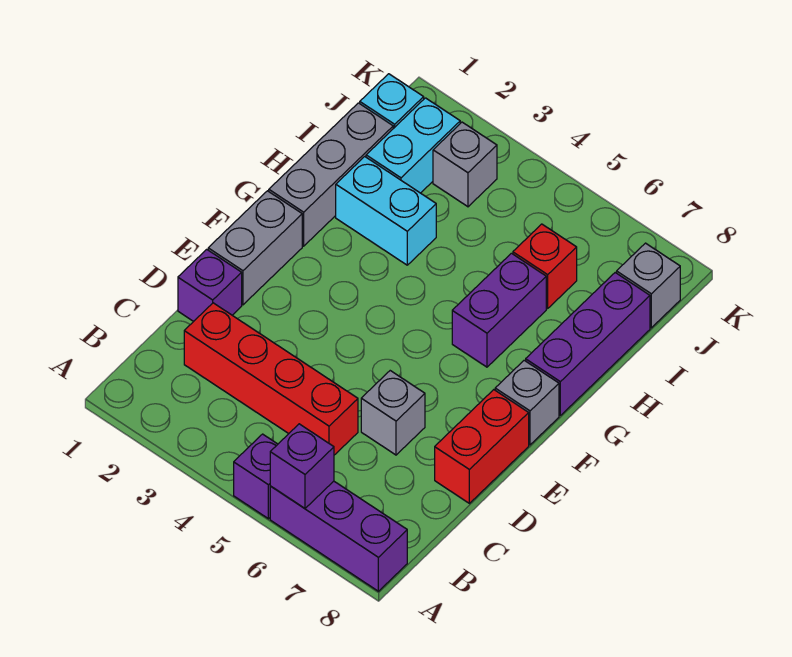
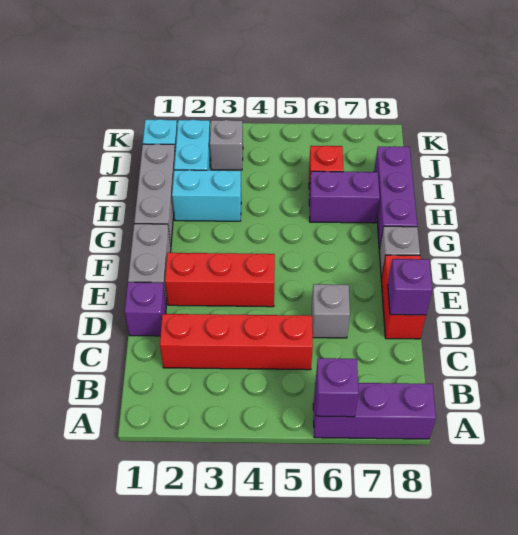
purple 1x1 brick [234,434,278,519] -> purple 1x1 brick moved to [388,259,432,315]
none -> red 1x3 brick [165,253,275,307]
purple 1x2 brick [452,253,546,367] -> purple 1x2 brick turned to [309,171,380,223]
grey 1x1 brick [617,243,680,328] -> none

